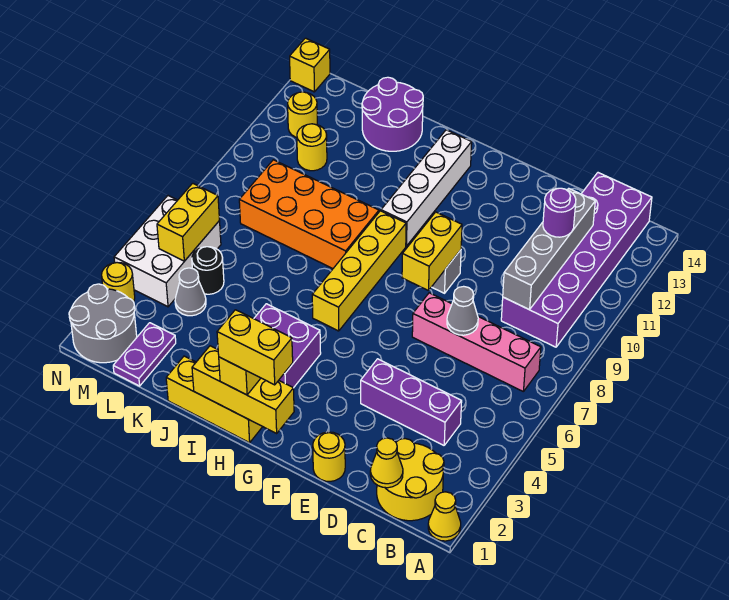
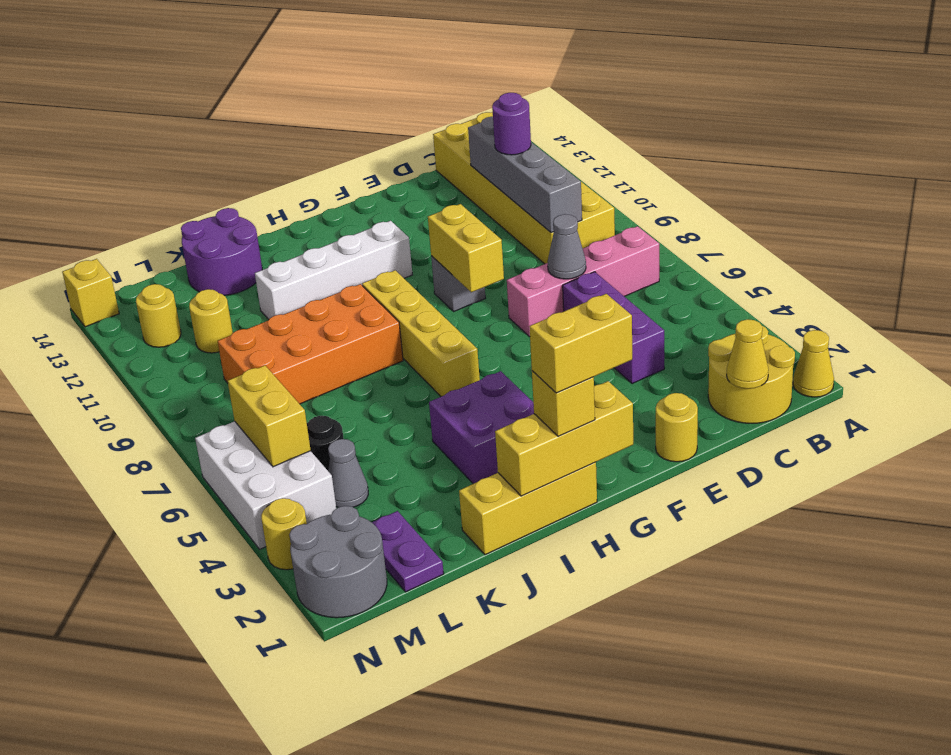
purple 2x6 brick [501,173,652,347] -> yellow 2x6 brick [433,112,615,264]
purple 1x3 brick [361,359,462,445] -> purple 1x3 brick turned to [563,272,664,384]
white 1x4 brick [381,130,472,246] -> white 1x4 brick turned to [255,221,412,319]

